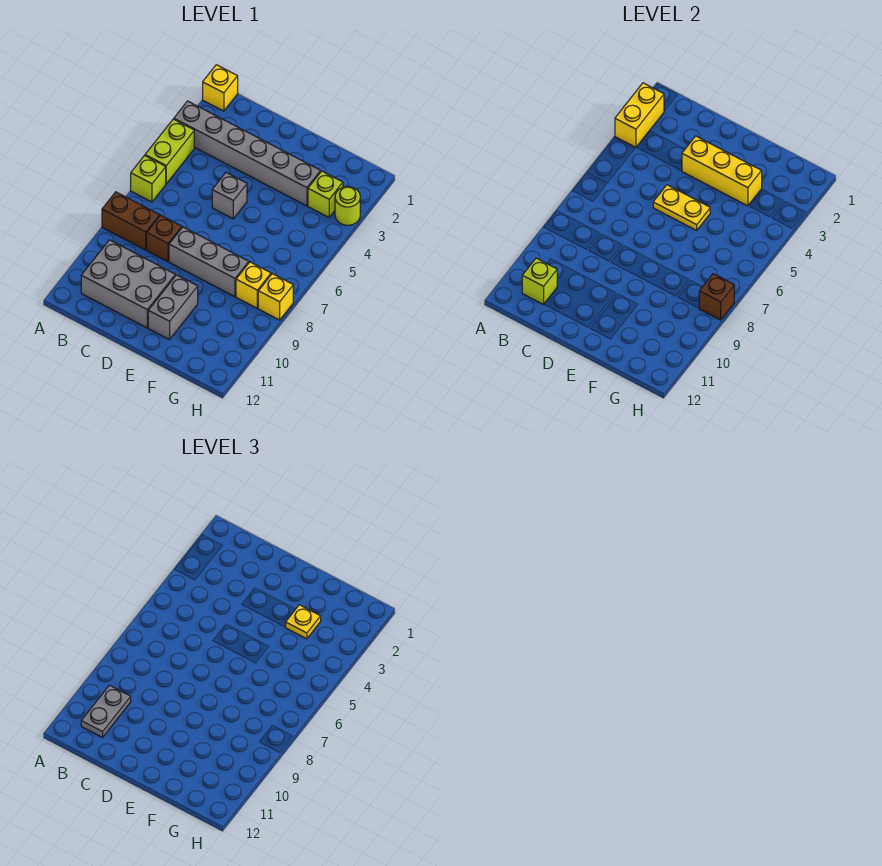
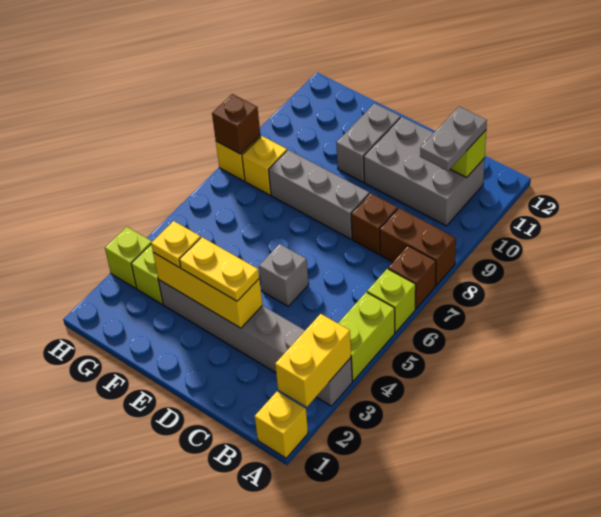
none -> brown 1x1 brick [388,246,436,309]
yellow 1x2 plate [653,185,710,230] -> yellow 1x2 plate moved to [179,237,259,301]
lime 1x1 round brick [335,187,360,225] -> lime 1x1 brick [105,227,152,288]

